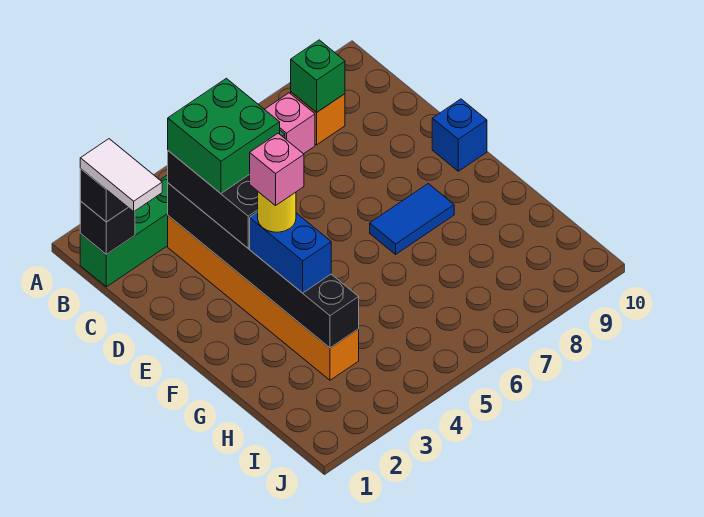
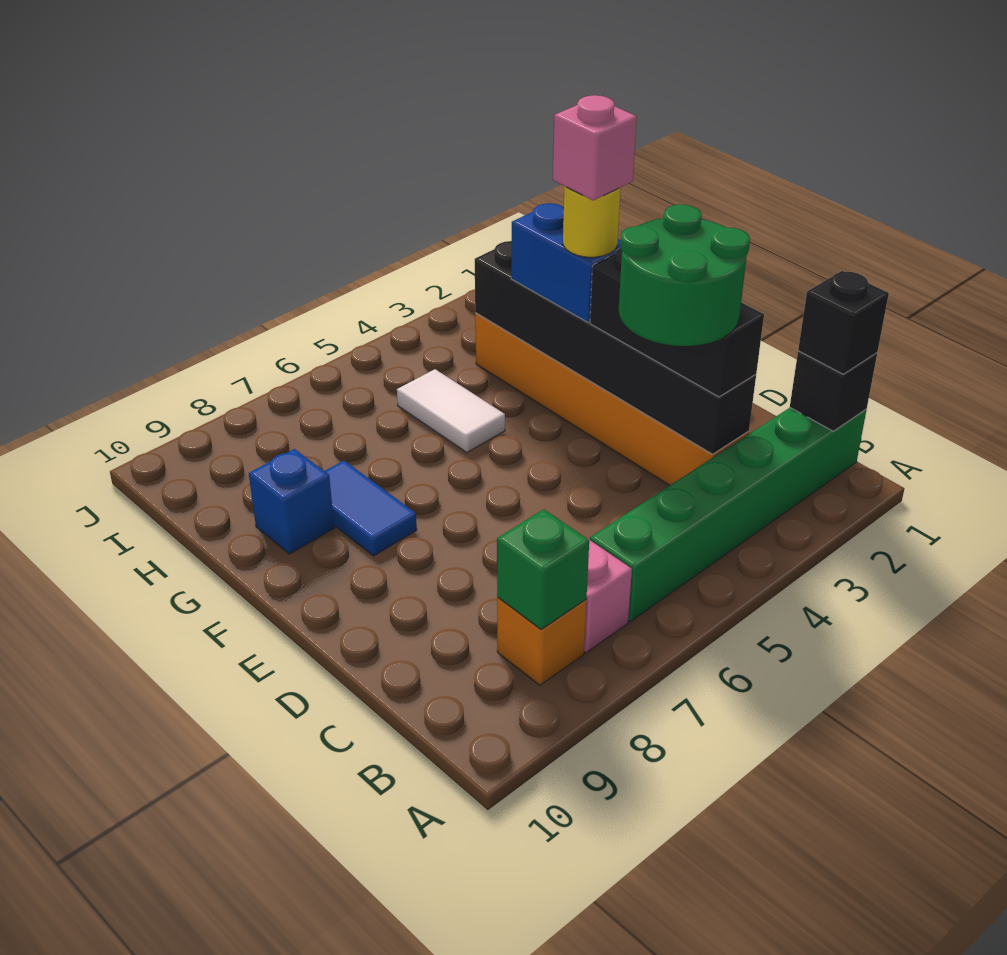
white 1x2 tile [80,139,162,211] -> white 1x2 tile moved to [397,369,505,452]
green 2x2 brick [168,78,280,193] -> green 2x2 round brick [619,205,750,346]
blue 1x1 brick [432,99,487,171] -> blue 1x1 brick moved to [249,449,334,554]
blue 1x2 tile [370,184,454,254] -> blue 1x2 tile turned to [325,461,417,556]

